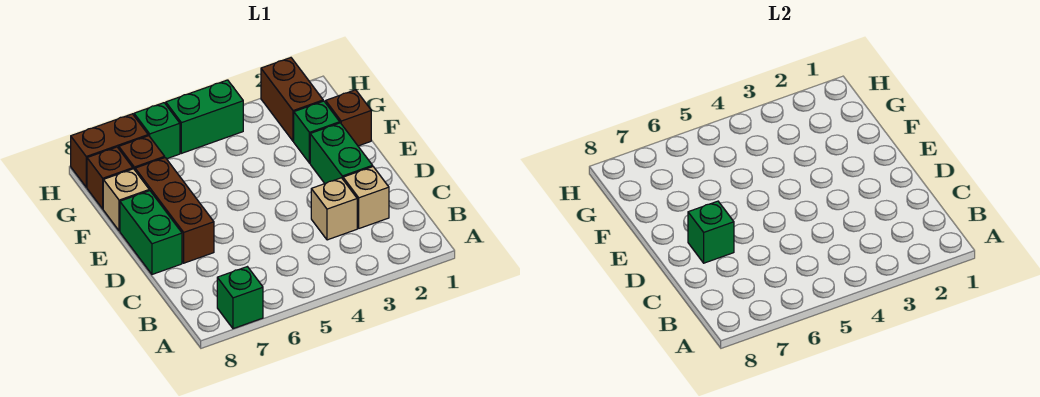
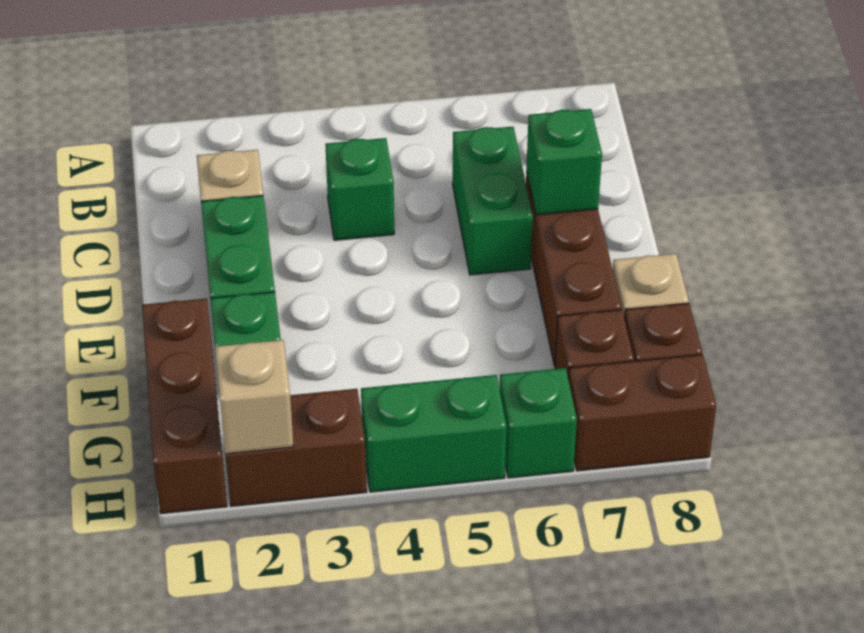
green 1x1 brick [217,267,263,329] -> green 1x1 brick moved to [325,138,394,240]
tan 1x1 brick [311,178,357,240] -> tan 1x1 brick moved to [215,340,294,454]
green 1x2 brick [120,191,182,274] -> green 1x2 brick moved to [453,127,533,275]
brown 1x1 brick [326,90,371,146] -> brown 1x3 brick [142,298,227,514]
brown 1x2 brick [261,58,323,141] -> brown 1x2 brick turned to [225,389,367,506]

